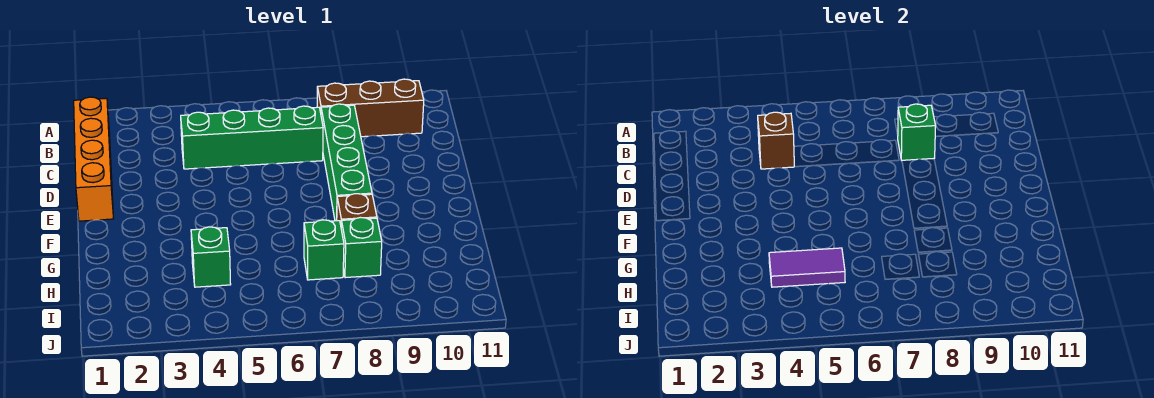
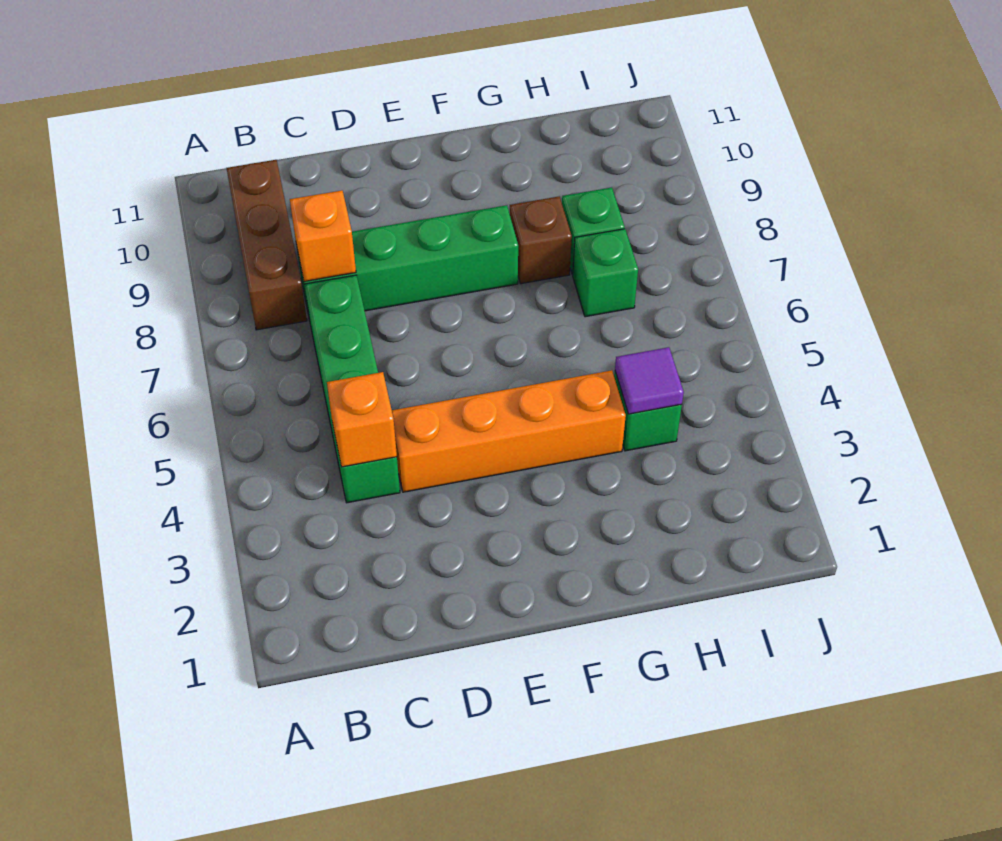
orange 1x4 brick [74,97,114,221] -> orange 1x4 brick moved to [392,370,626,492]
brown 1x1 brick [758,112,795,169] -> orange 1x1 brick [327,372,397,467]
green 1x1 brick [898,104,936,160] -> orange 1x1 brick [290,191,356,281]
purple 1x2 tile [769,248,845,287] -> purple 1x1 tile [615,347,684,414]

